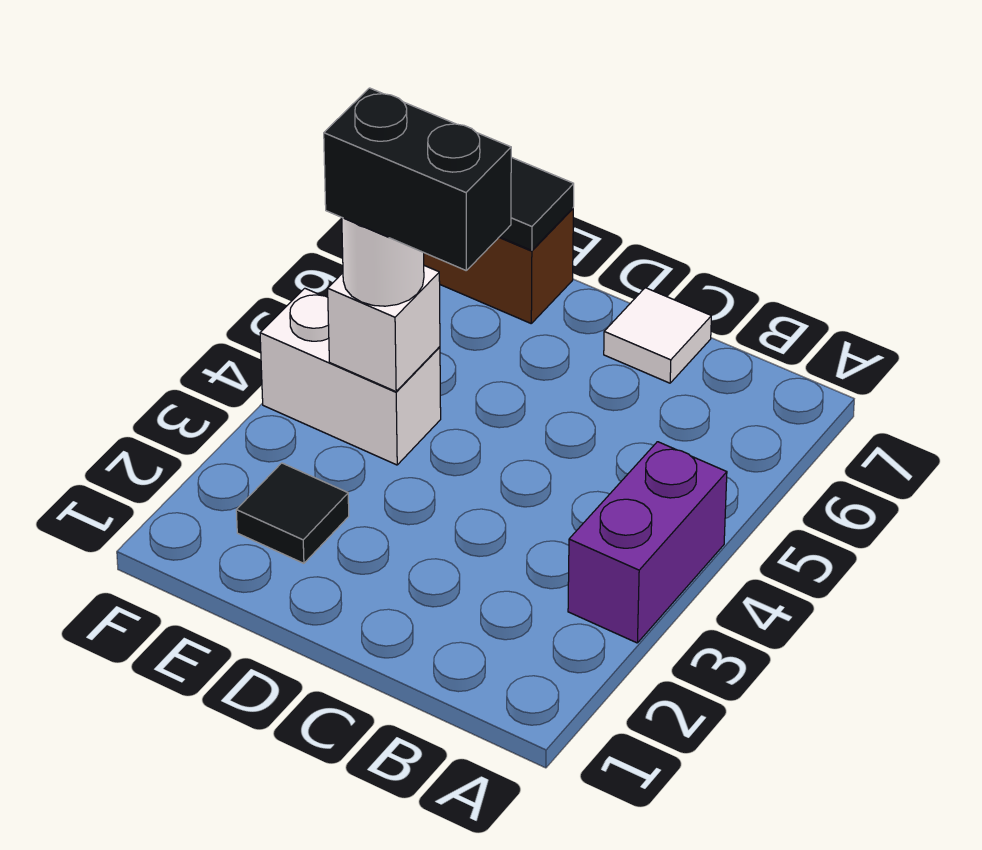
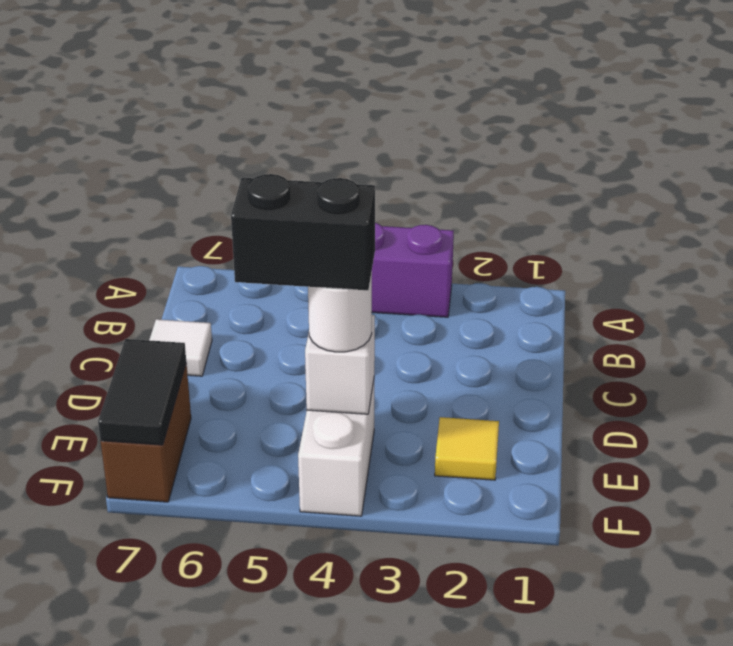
black 1x2 brick [324,88,511,270] -> black 1x2 brick turned to [231,174,375,290]
black 1x1 tile [236,463,349,563] -> yellow 1x1 tile [435,417,499,480]

